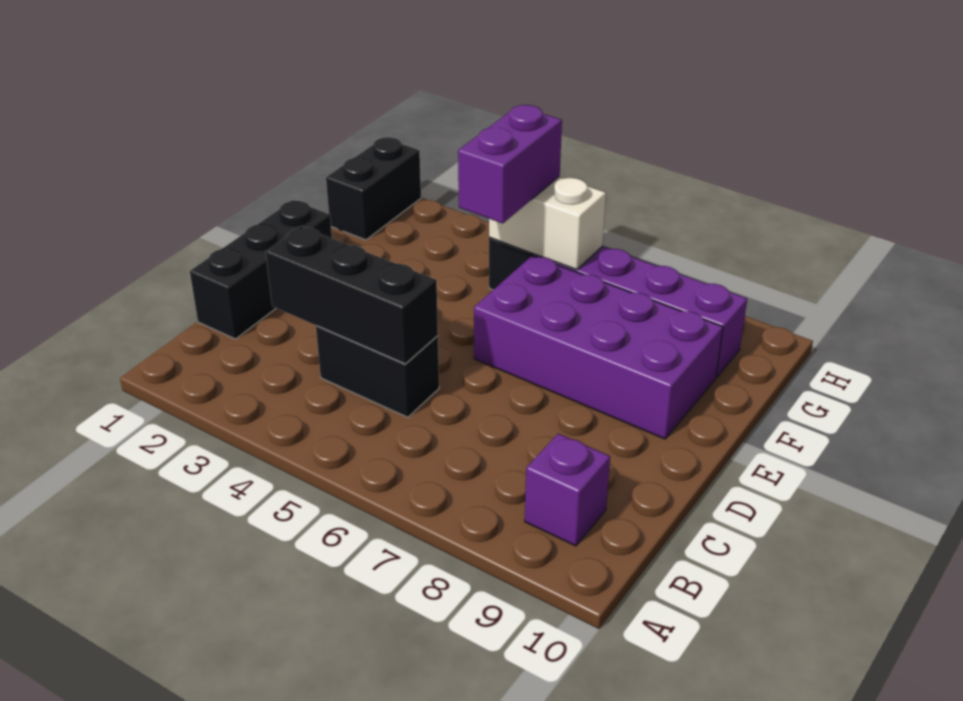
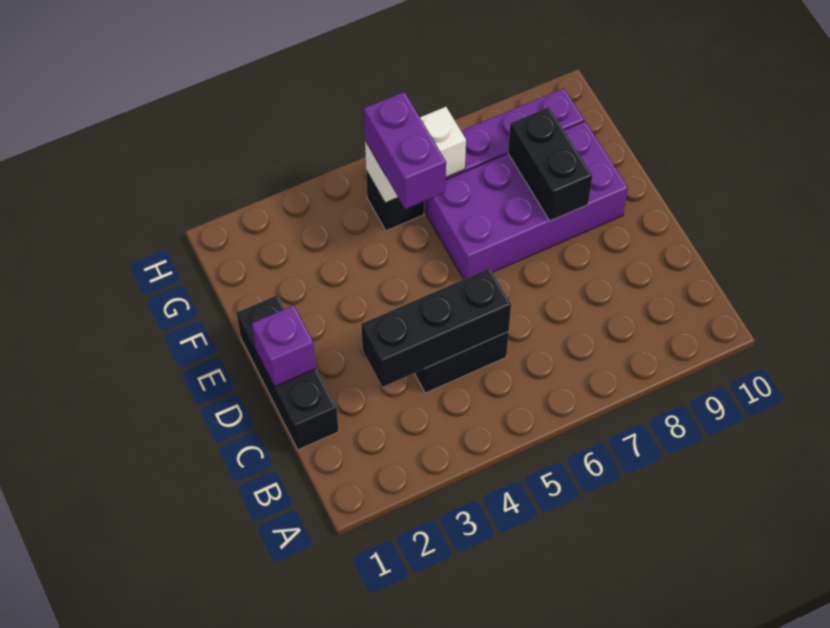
purple 1x1 brick [525,434,610,546] -> purple 1x1 brick moved to [252,305,316,387]
black 1x2 brick [326,137,421,240] -> black 1x2 brick moved to [508,107,593,221]

